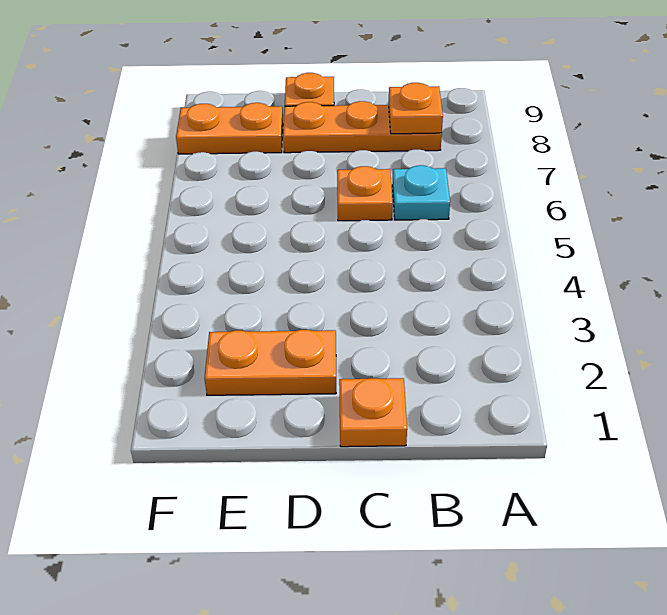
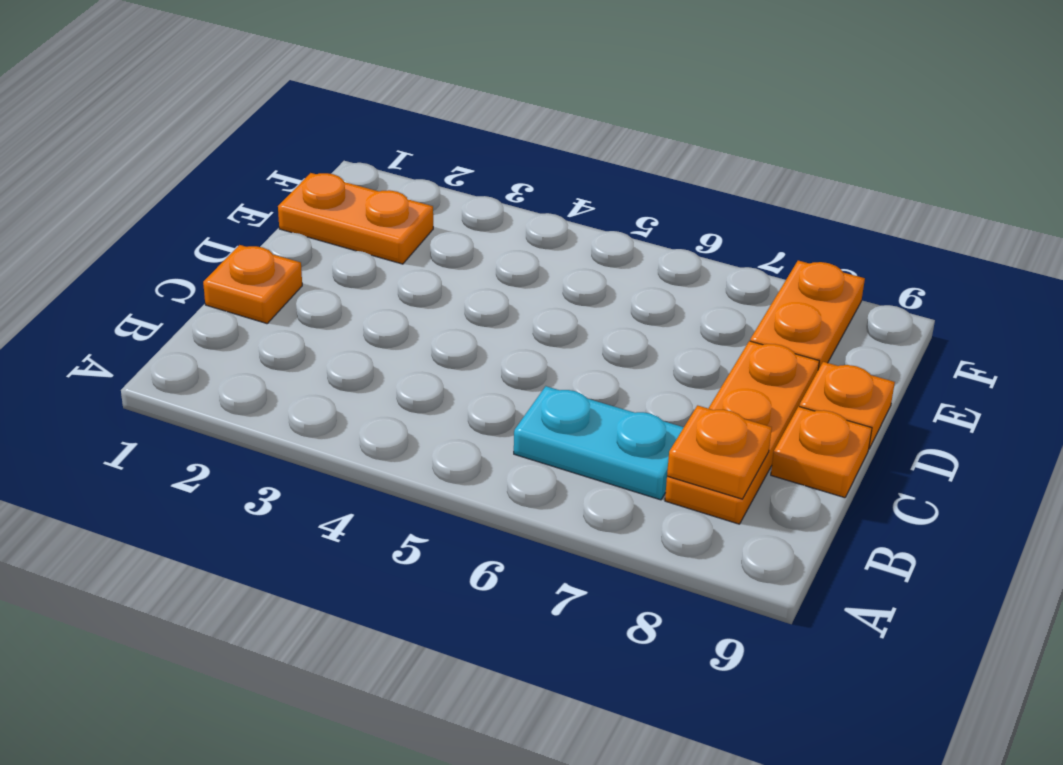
cyan 1x1 plate [392,165,450,220] -> cyan 1x2 plate [514,386,684,500]
orange 1x1 plate [337,166,392,221] -> orange 1x1 plate moved to [771,406,872,498]
orange 1x2 plate [204,330,336,395] -> orange 1x2 plate turned to [278,173,433,264]

